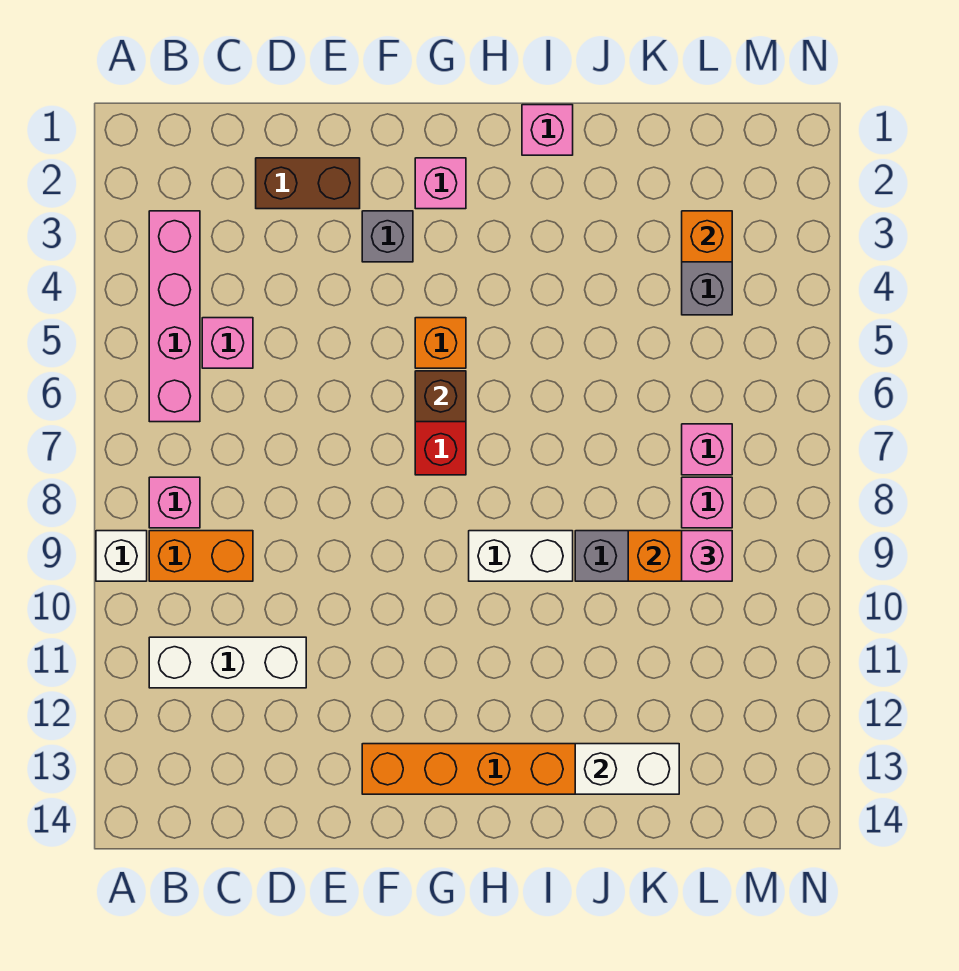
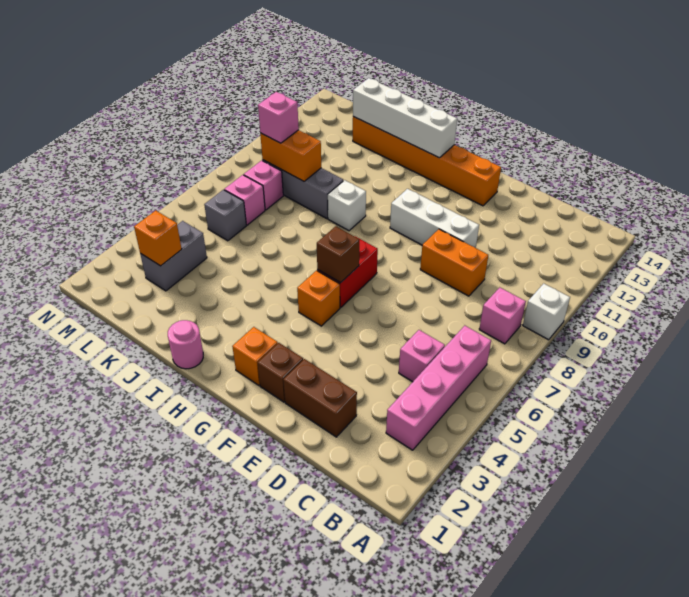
orange 1x2 brick [149,531,253,581] -> orange 1x2 brick moved to [420,229,488,296]
white 1x3 brick [149,637,306,688] -> white 1x3 brick moved to [390,189,479,248]
none -> brown 1x1 brick [258,343,303,402]
grey 1x1 brick [362,211,413,262] -> grey 1x1 brick moved to [204,190,246,241]
pink 1x1 brick [415,158,466,209] -> orange 1x1 brick [232,327,278,385]
white 1x2 brick [469,531,573,581] -> white 1x1 brick [328,180,366,231]
pink 1x1 brick [522,105,573,155] -> pink 1x1 round brick [168,320,203,369]
white 1x2 brick [575,744,679,794] -> white 1x4 brick [353,78,457,158]

